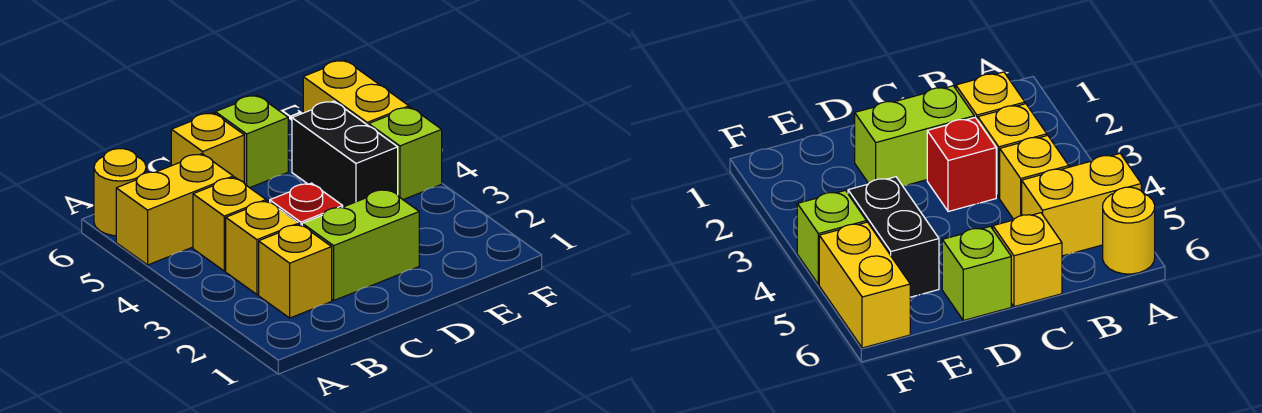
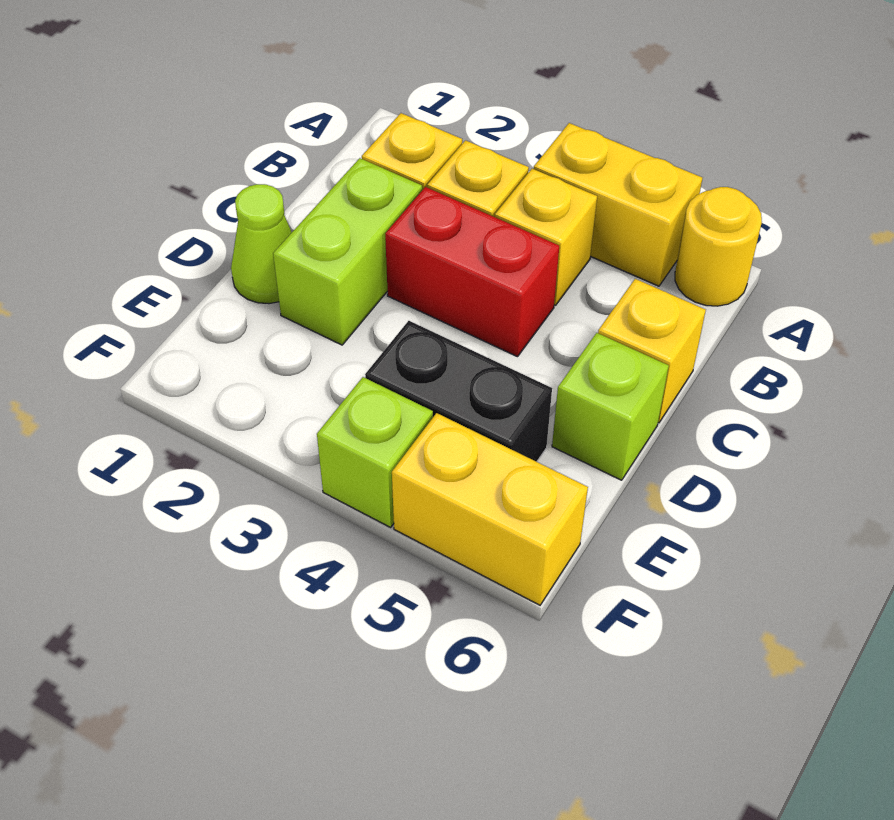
yellow 1x2 brick [116,154,233,265] -> yellow 1x2 brick turned to [534,123,702,286]
red 1x1 brick [270,183,343,225] -> red 1x2 brick [385,187,559,357]
none -> lime 1x1 cone [231,184,292,304]

